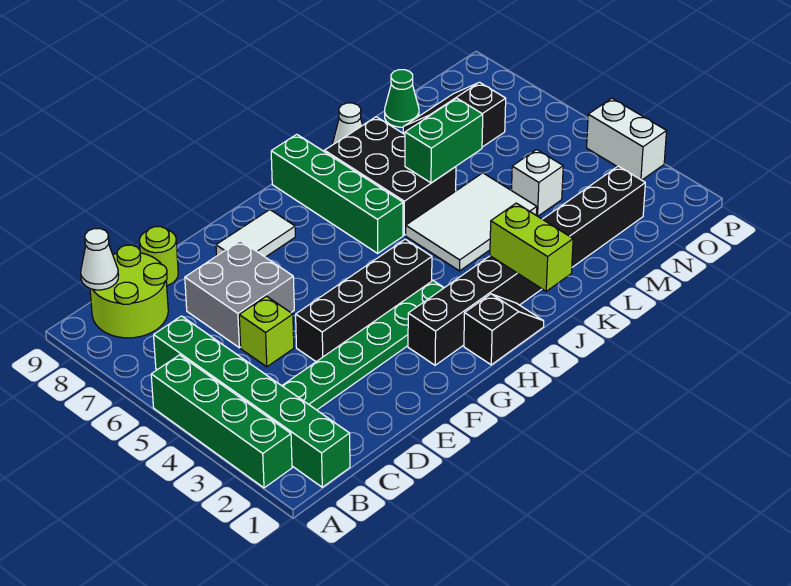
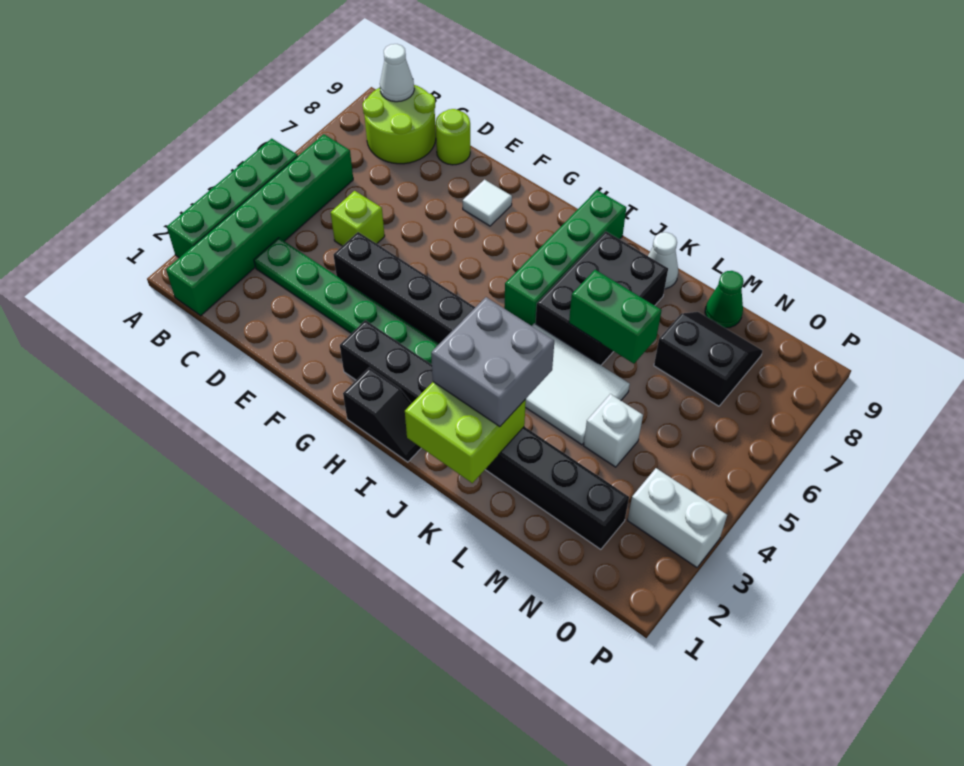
grey 2x2 brick [185,241,294,348] -> grey 2x2 brick moved to [431,297,554,427]
white 1x2 tile [216,210,295,257] -> white 1x1 tile [463,180,512,226]
lime 1x2 brick [490,203,573,291] -> lime 2x2 brick [405,382,526,483]
white 1x2 brick [587,98,667,180] -> white 1x2 brick turned to [628,468,727,567]

